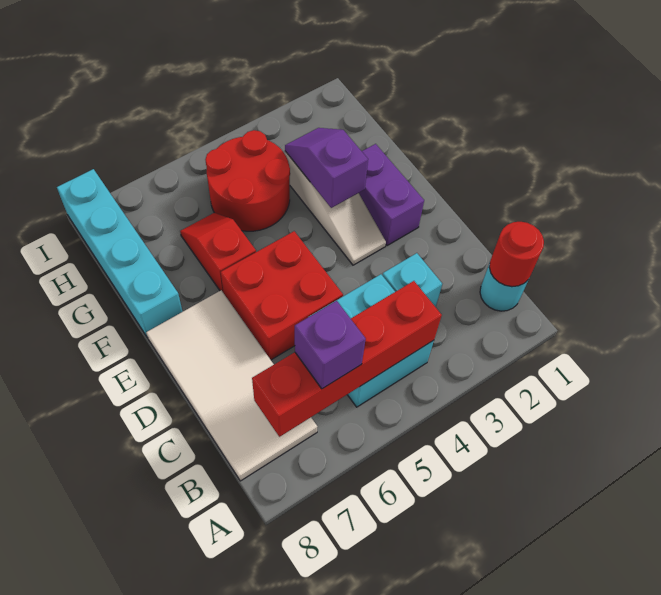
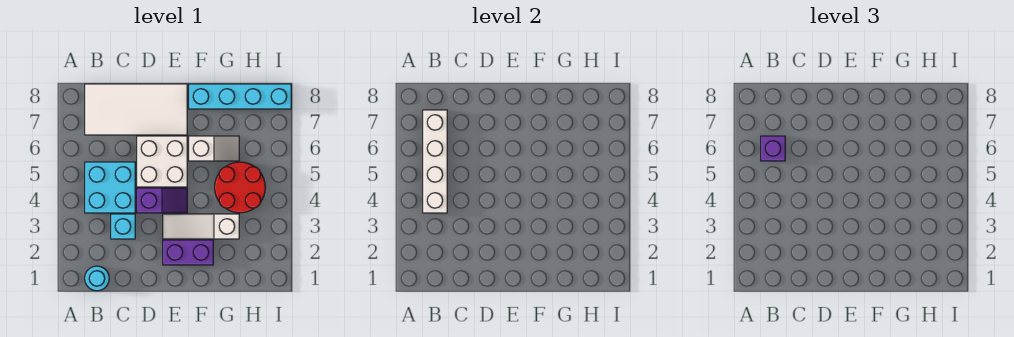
red 1x1 round brick [489,222,544,287] -> none
red 1x4 brick [252,281,442,437] -> white 1x4 brick [423,110,447,213]
red 2x2 brick [221,231,343,360] -> white 2x2 brick [137,136,187,187]
purple 1x2 slope [285,128,368,208] -> purple 1x2 slope moved to [137,188,187,213]
red 1x2 slope [180,213,256,293] -> white 1x2 slope [189,136,239,161]

